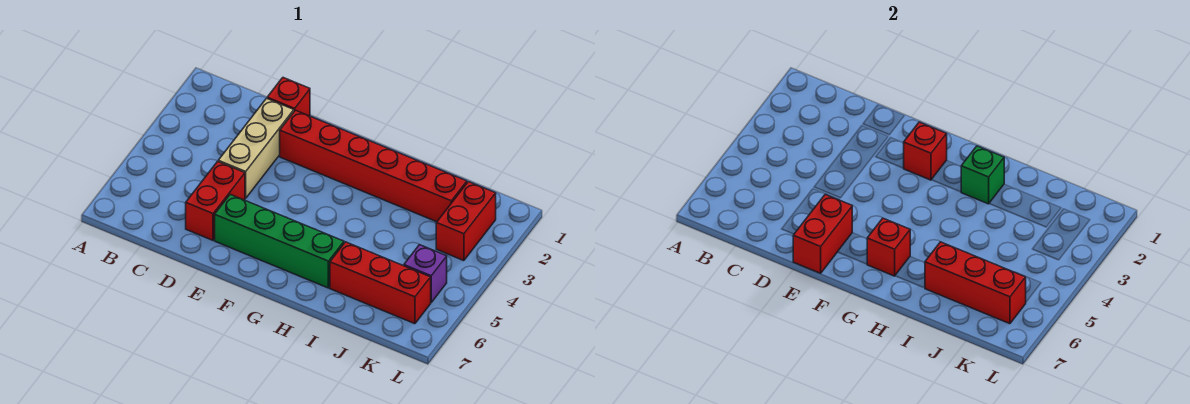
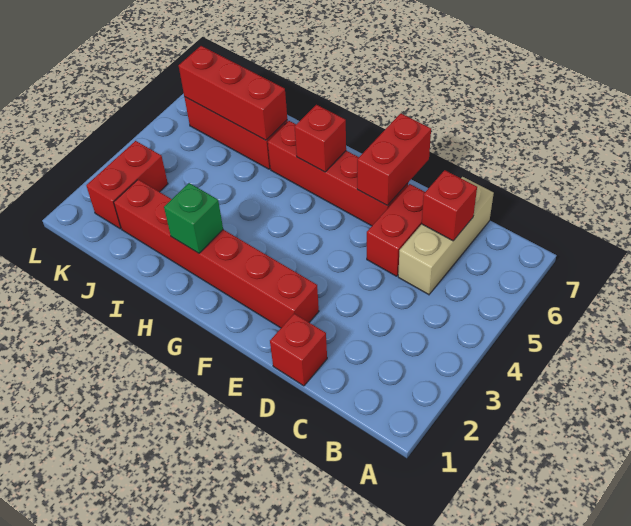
tan 1x3 brick [218,98,294,198] -> tan 1x3 brick moved to [398,177,494,295]
green 1x4 brick [215,194,344,288] -> red 1x4 brick [268,121,408,226]
red 1x1 brick [903,122,947,180] -> red 1x1 brick moved to [422,170,477,241]
purple 1x1 brick [404,245,447,302] -> none

